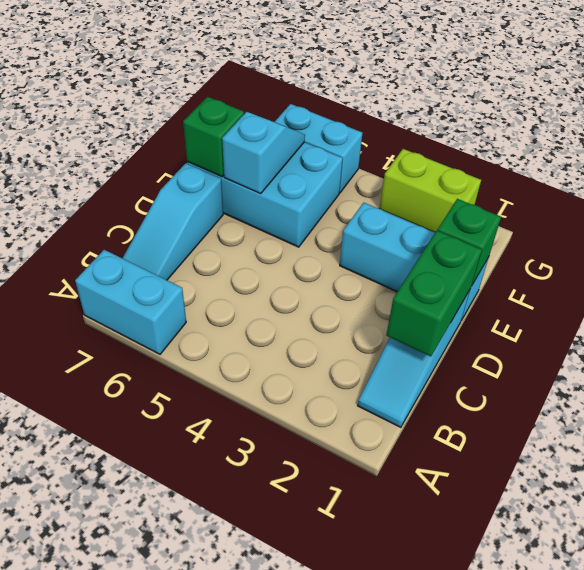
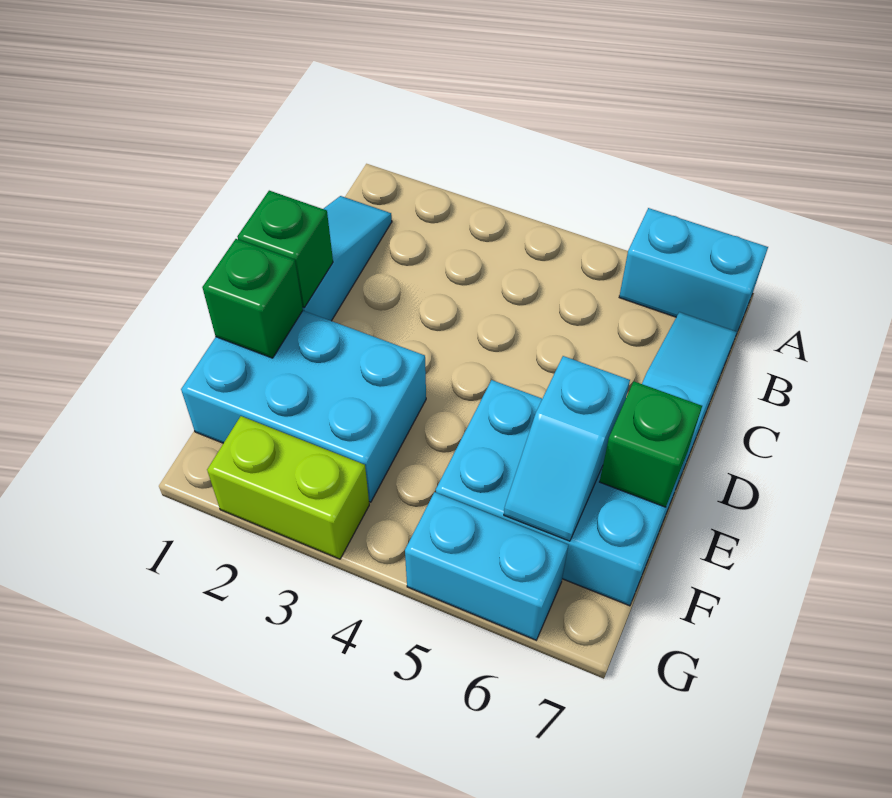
green 1x2 brick [386,231,482,356] -> green 1x1 brick [237,191,333,308]
cyan 1x3 brick [340,203,489,320] -> cyan 2x3 brick [181,311,426,502]

